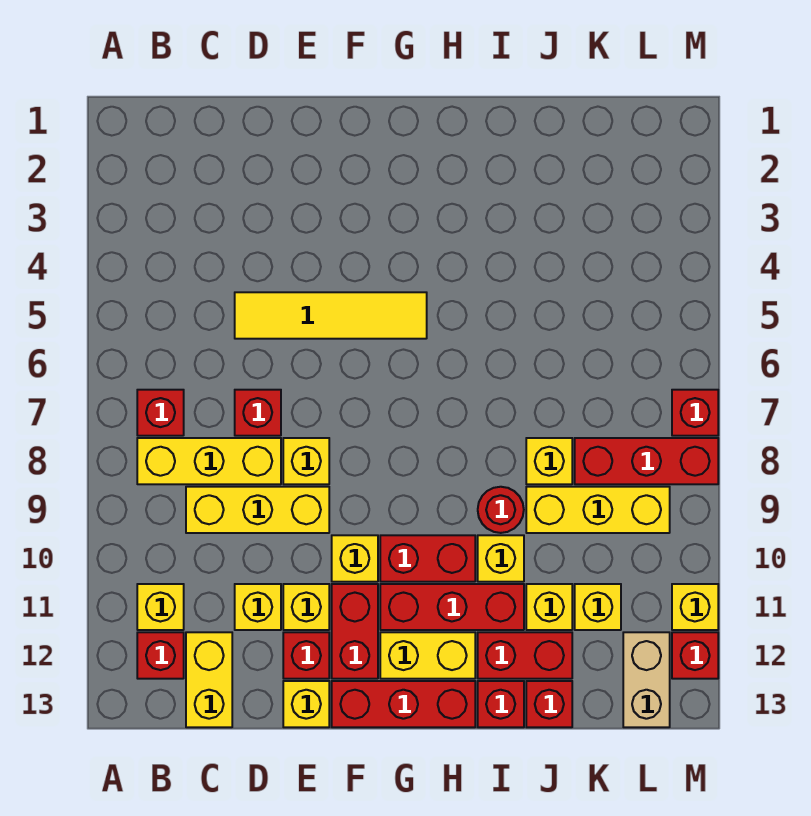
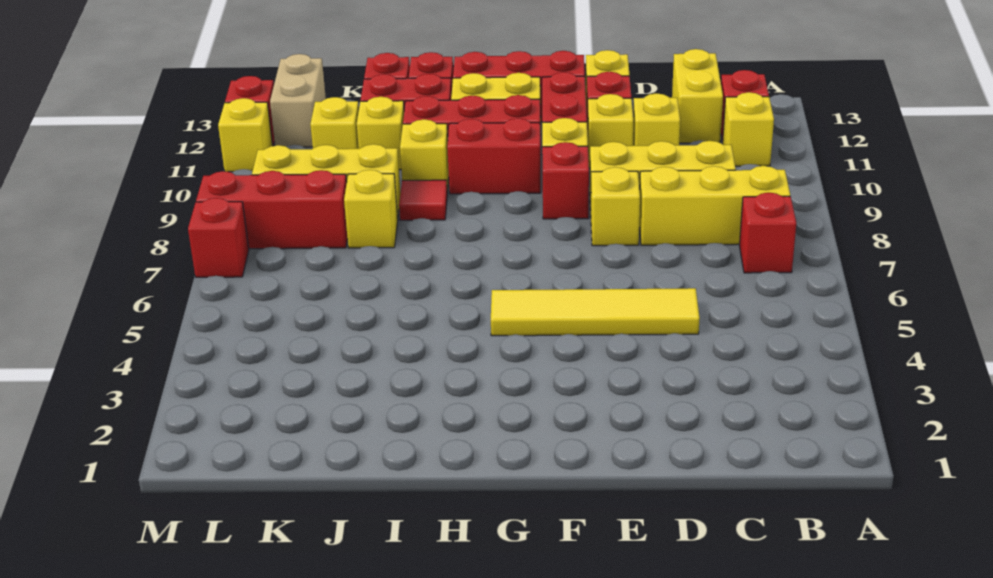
red 1x1 brick [235,390,281,436] -> red 1x1 brick moved to [542,142,589,219]
red 1x1 round brick [478,487,524,533] -> red 1x1 tile [399,180,447,220]

